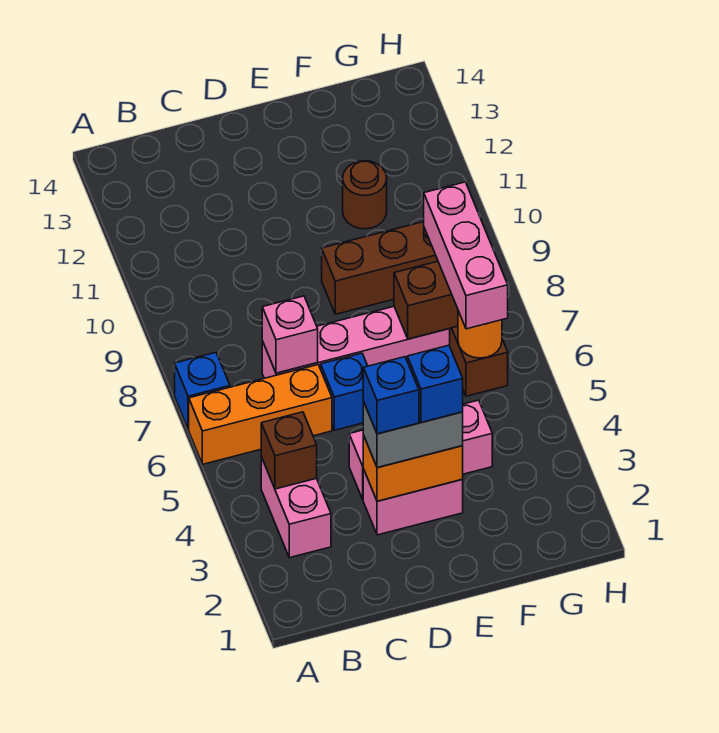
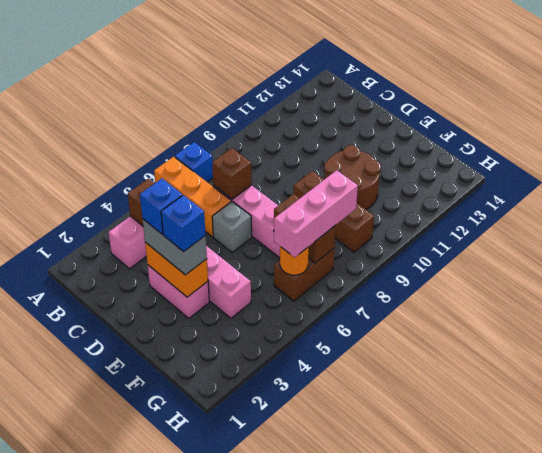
pink 1x1 brick [262,296,318,373] -> brown 1x1 brick [212,148,252,199]
blue 1x1 brick [321,353,367,430] -> grey 1x1 brick [212,202,252,252]
brown 1x1 round brick [343,161,387,229] -> brown 2x2 round brick [324,145,381,209]

